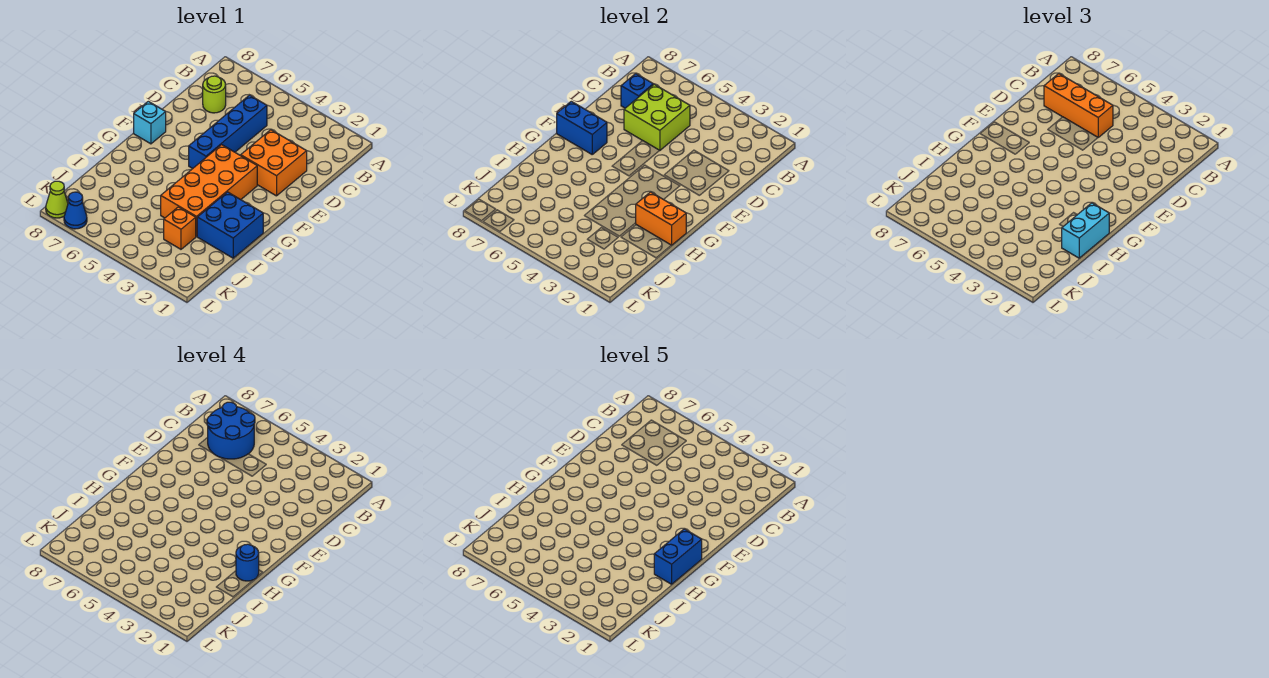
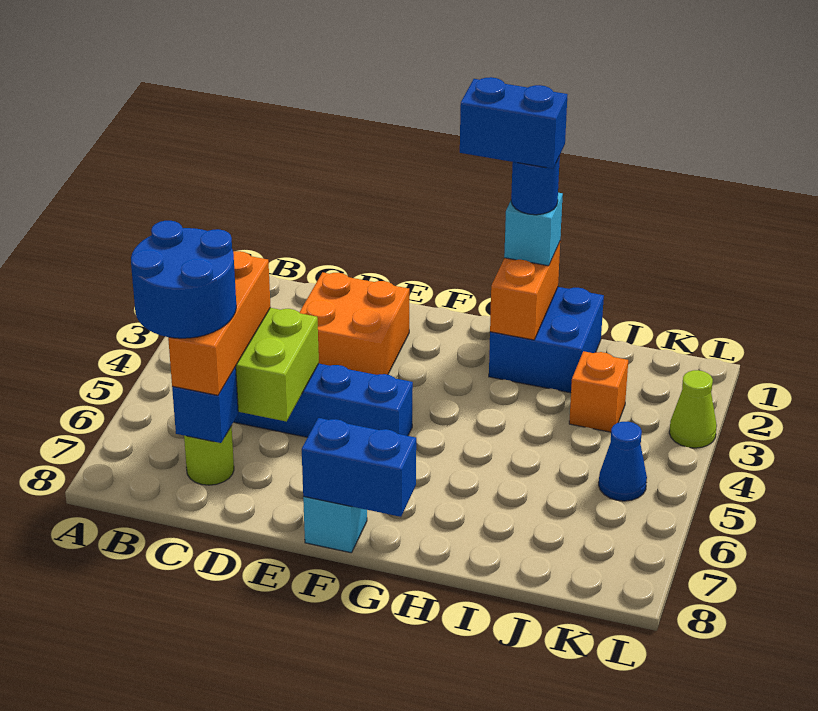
orange 2x4 brick [161,145,257,237] -> none
blue 1x2 brick [557,101,607,154] -> blue 1x2 brick turned to [302,418,416,517]
cyan 1x2 brick [1062,203,1109,258] -> cyan 1x1 brick [504,193,563,266]
blue 1x1 cone [64,192,87,229] -> blue 1x1 cone moved to [599,422,647,501]
lime 1x1 cone [46,181,68,218] -> lime 1x1 cone moved to [669,370,717,448]

